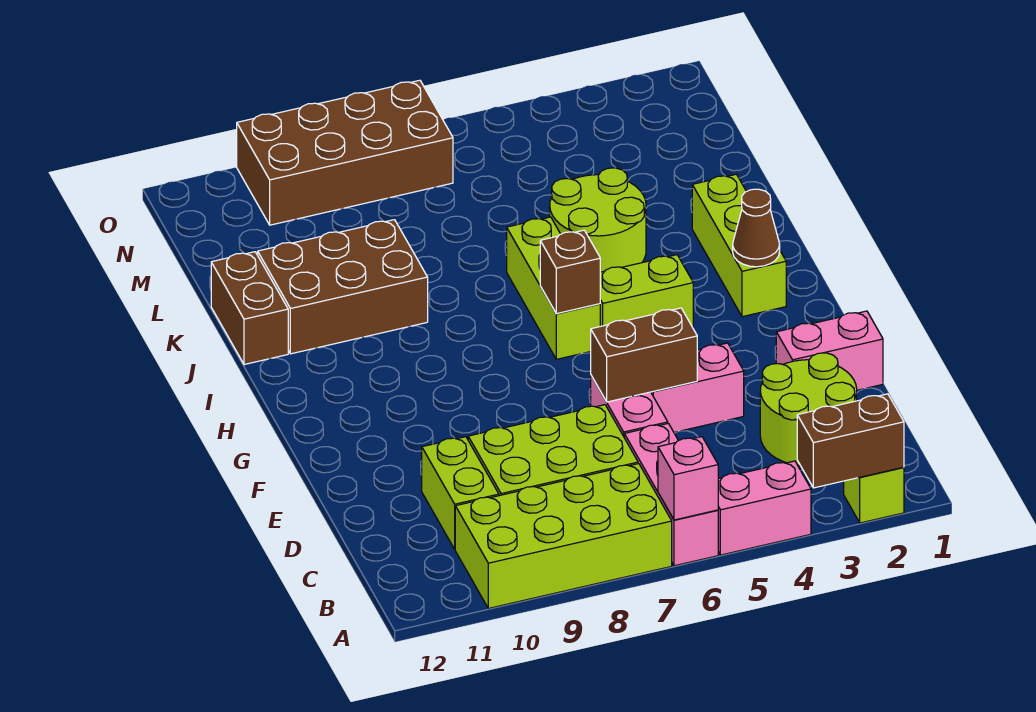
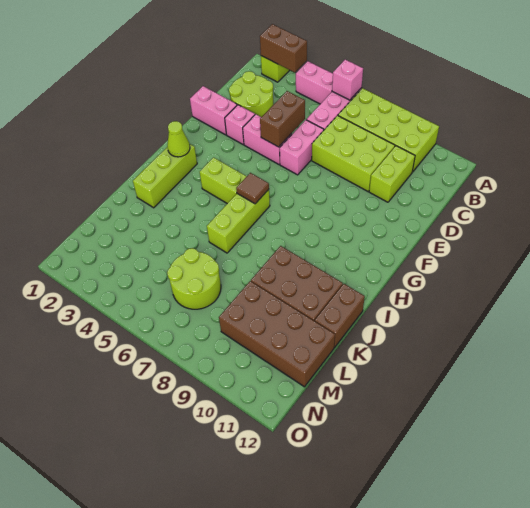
none -> pink 1x1 brick [225,105,255,144]
brown 1x2 brick [591,308,697,402] -> brown 1x2 brick turned to [260,91,305,147]
brown 1x1 cone [733,189,780,267] -> lime 1x1 cone [167,121,190,157]
brown 1x1 brick [540,230,600,314] -> brown 1x1 tile [236,173,269,204]
lime 2x2 round brick [550,168,646,272] -> lime 2x2 round brick moved to [167,248,221,309]
brown 2x4 brick [237,80,453,225] -> brown 2x4 brick moved to [219,281,335,387]

